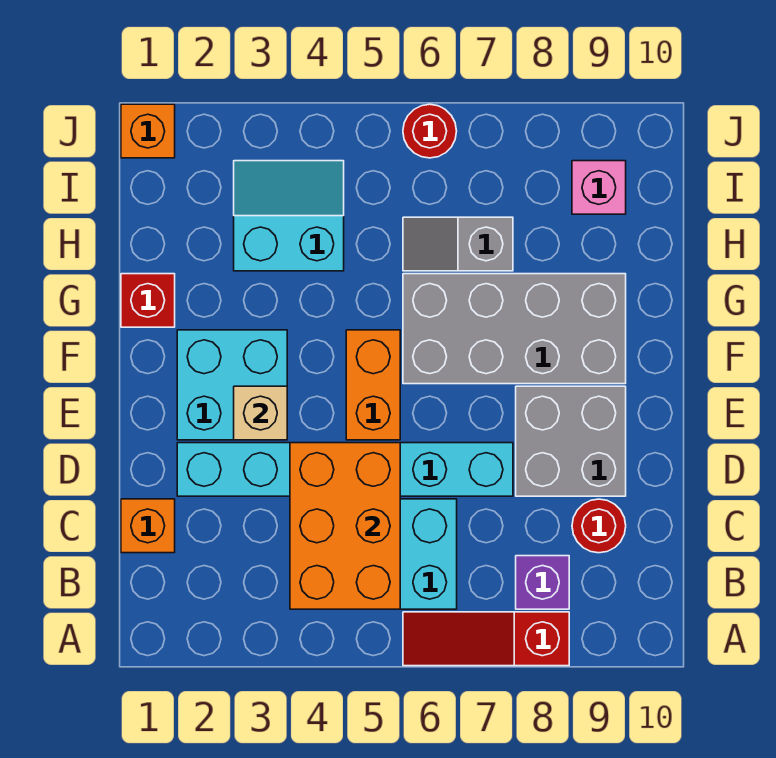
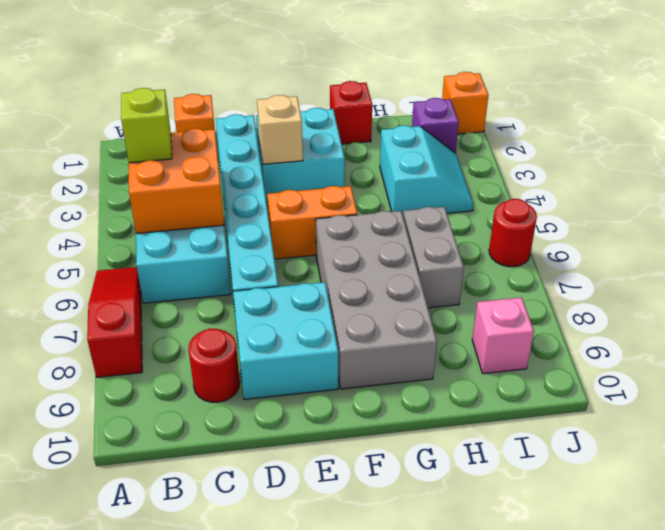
orange 2x3 brick [290,443,400,609] -> orange 2x2 brick [129,128,224,233]
none -> lime 1x1 brick [121,88,172,163]
purple 1x1 brick [516,556,569,609] -> purple 1x1 brick moved to [412,98,459,153]
grey 2x2 brick [516,386,626,496] -> cyan 2x2 brick [233,282,338,399]
grey 1x2 slope [403,217,513,271] -> grey 1x2 brick [403,207,464,308]

